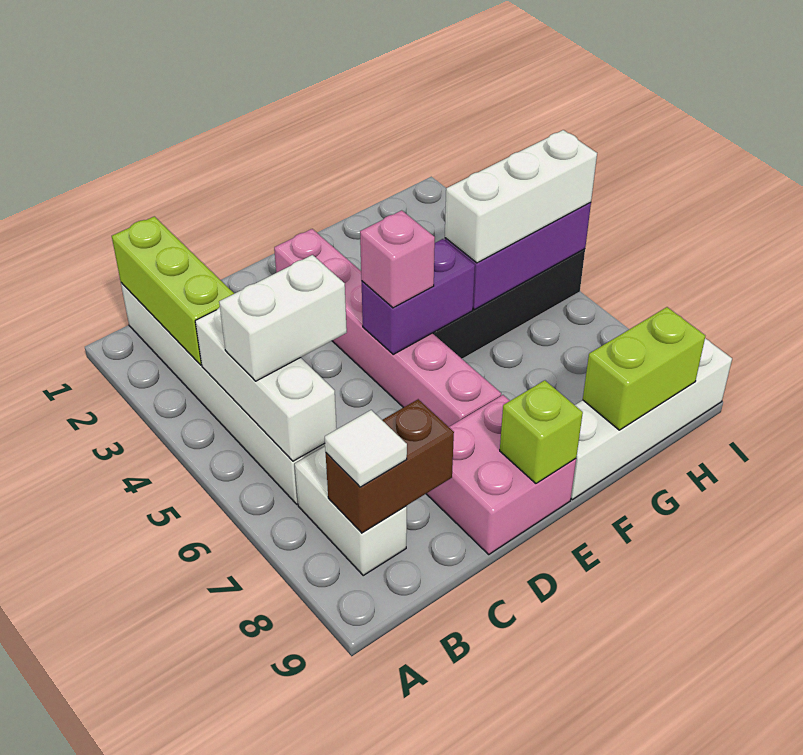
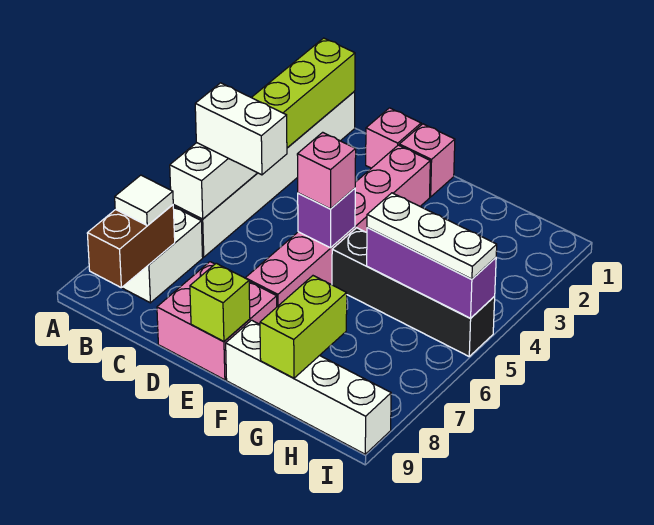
brown 1x2 brick [326,399,454,533] -> brown 1x2 brick turned to [87,205,175,288]
none -> pink 1x1 brick [366,108,421,168]
none -> pink 1x1 brick [399,124,455,197]
purple 1x2 brick [362,239,475,354] -> purple 1x1 brick [298,188,355,248]
white 1x3 brick [445,130,597,263] -> white 1x3 plate [367,193,497,279]
lime 1x2 brick [583,307,705,430] -> lime 1x2 brick turned to [260,276,347,378]

